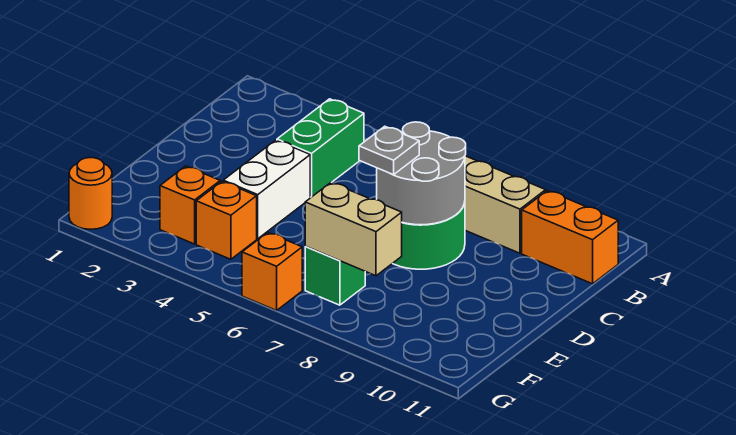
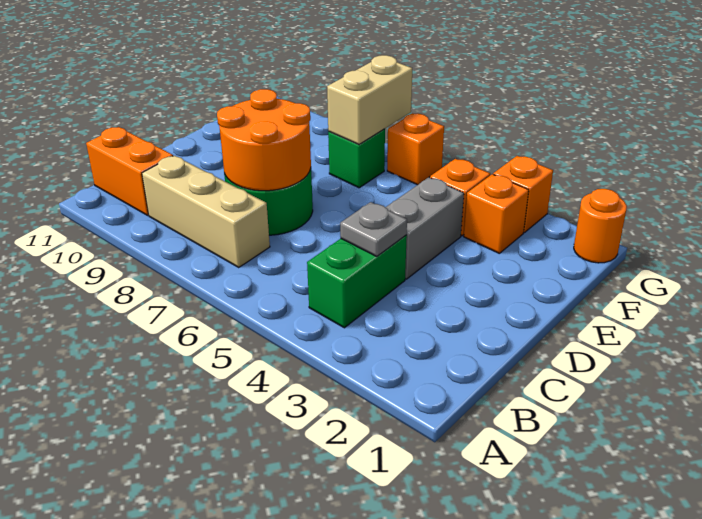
grey 2x2 round brick [377,122,466,225] -> orange 2x2 round brick [217,89,311,191]
white 1x2 brick [223,140,310,239] -> grey 1x2 brick [386,177,464,279]
grey 1x1 plate [359,126,419,175] -> grey 1x1 plate moved to [340,202,407,257]
tan 1x2 brick [305,183,402,276] -> tan 1x2 brick turned to [327,55,412,144]
none -> orange 1x1 brick [493,156,553,233]

